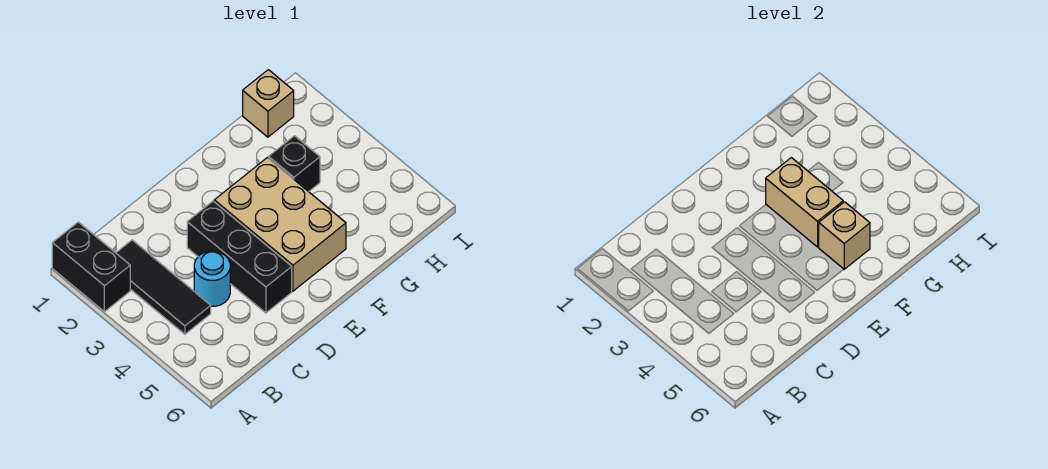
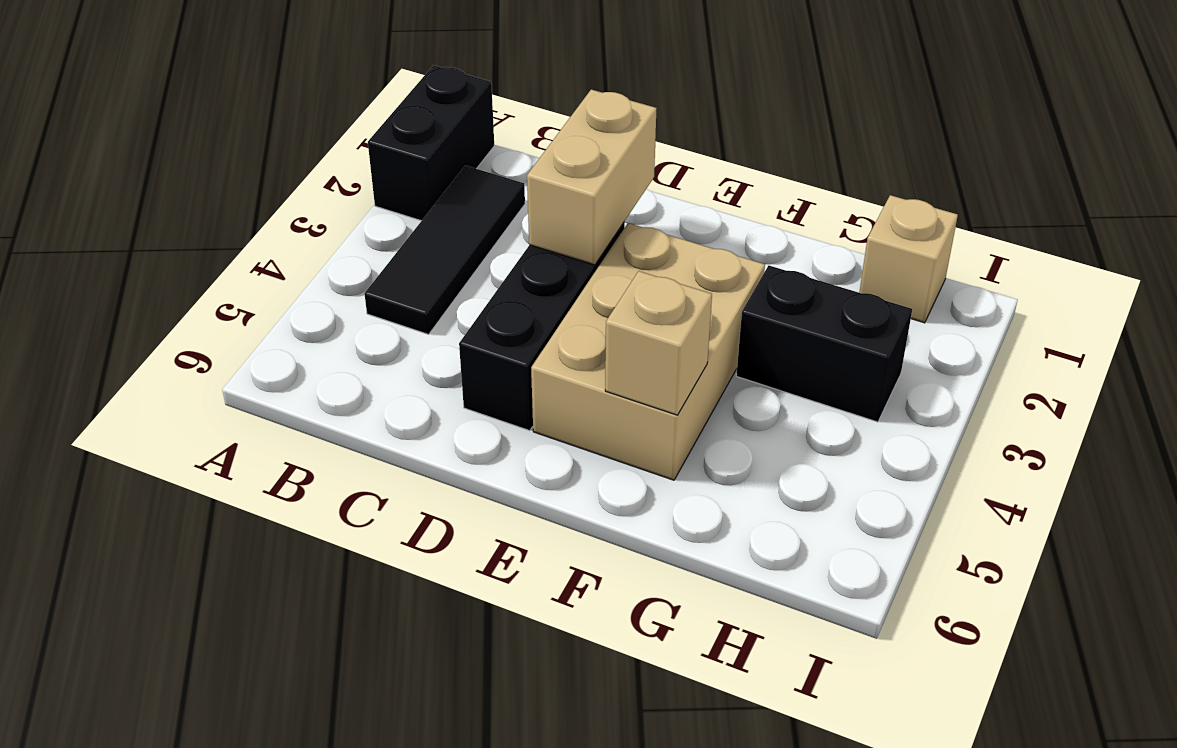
cyan 1x1 round brick [194,251,230,306] -> none
tan 1x2 brick [766,158,843,247] -> tan 1x2 brick moved to [527,90,657,265]
black 1x1 brick [269,136,320,192] -> black 1x2 brick [736,266,912,422]

